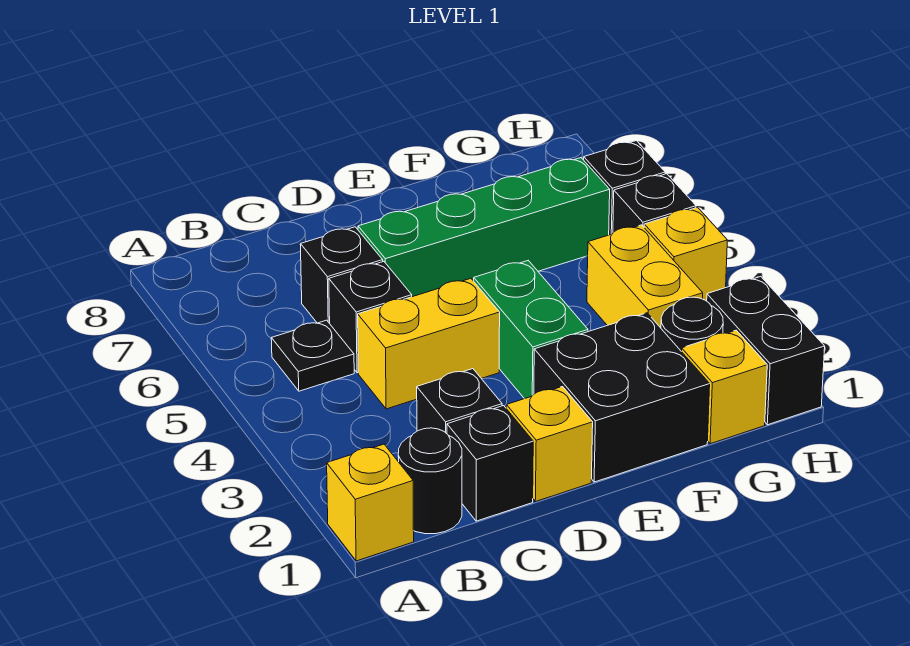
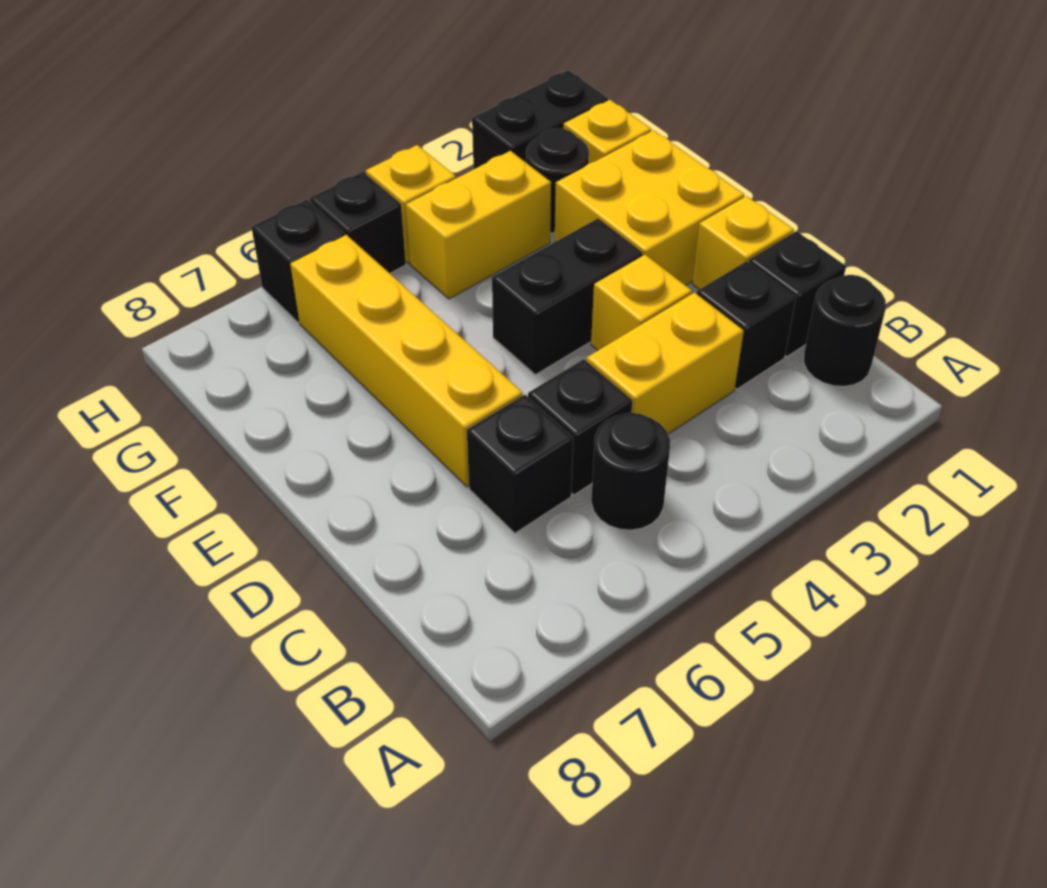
yellow 1x1 brick [327,444,414,561] -> yellow 1x1 brick moved to [591,255,692,350]
black 1x1 plate [271,320,354,391] -> black 1x1 round brick [591,413,670,530]
yellow 1x2 brick [358,278,500,409] -> yellow 1x2 brick turned to [587,293,744,434]
green 1x4 brick [358,158,610,297] -> yellow 1x4 brick [290,235,523,487]
black 2x2 brick [534,313,710,482] -> yellow 2x2 brick [555,130,744,285]
green 1x2 brick [474,261,588,399] -> black 1x2 brick [492,218,643,375]

